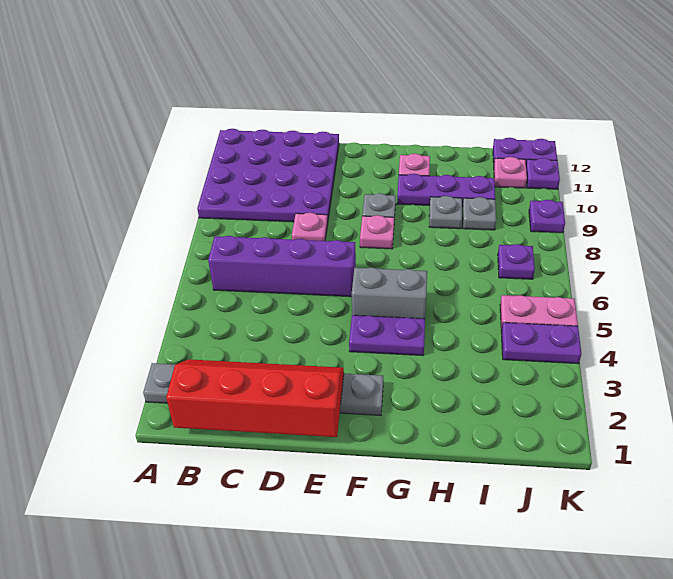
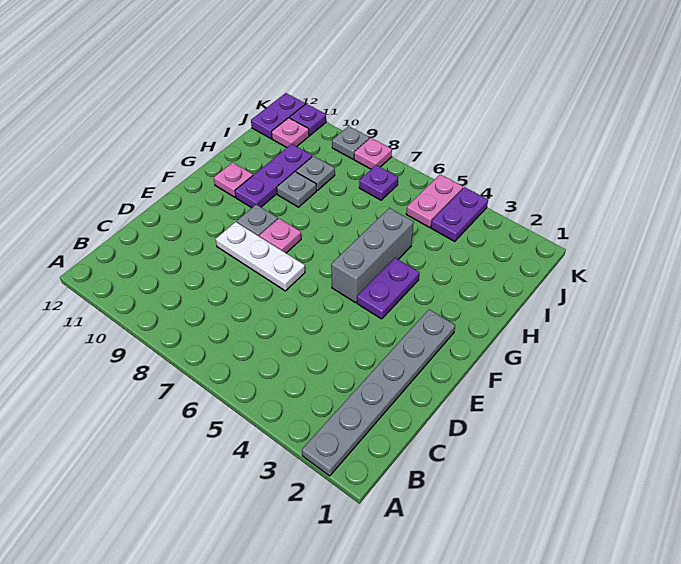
purple 4x4 plate [197,129,339,222] -> none
red 2x4 slope [166,359,344,437] -> none
purple 1x4 brick [208,236,356,297] -> none
pink 1x1 plate [292,213,328,241] -> pink 1x1 plate moved to [354,138,392,169]
none -> white 1x3 plate [216,222,305,291]
grey 1x2 brick [352,267,427,319] -> grey 1x3 brick [331,208,414,303]
purple 1x1 plate [529,200,565,233] -> grey 1x1 plate [332,126,369,159]

